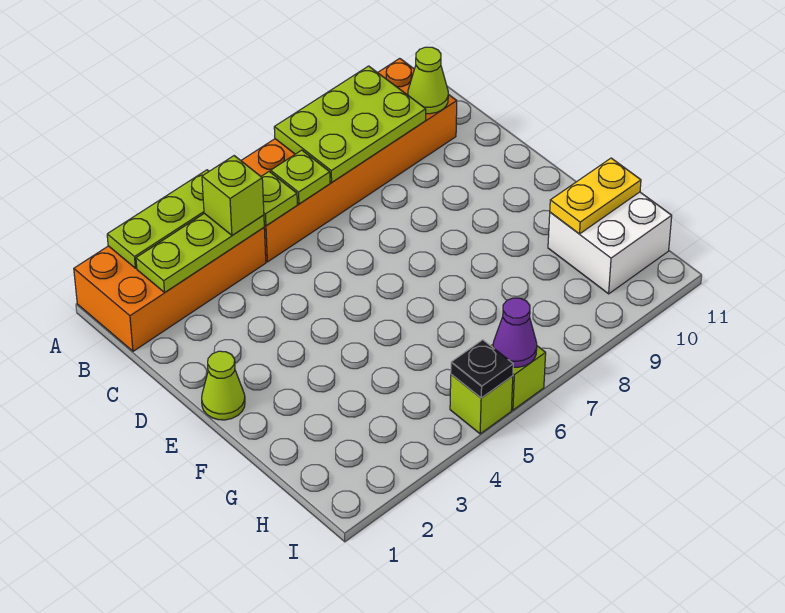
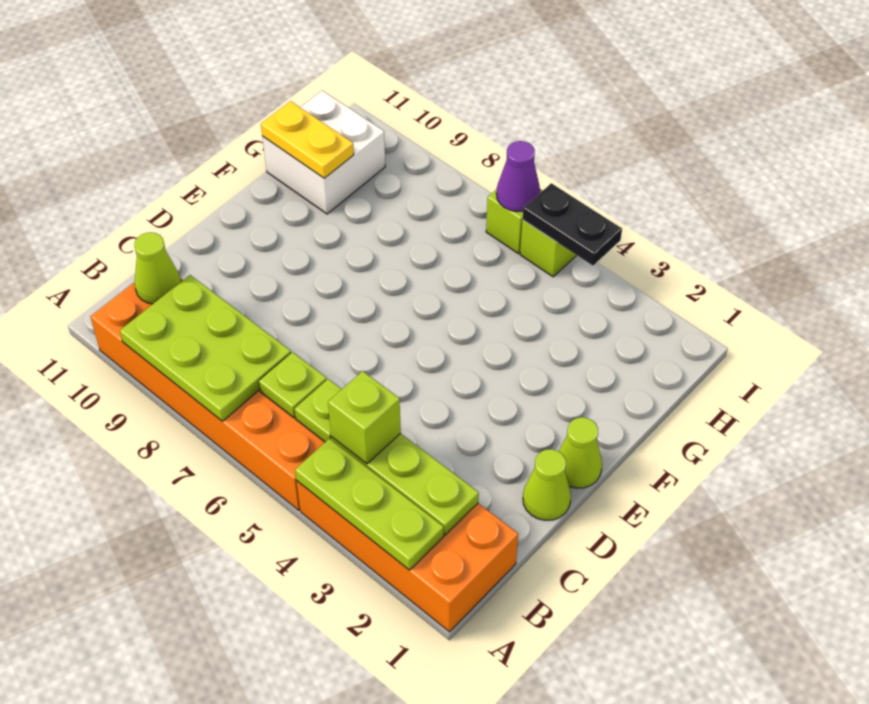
none -> lime 1x1 cone [523,449,571,520]
black 1x1 plate [451,340,513,398] -> black 1x2 plate [523,183,622,266]

